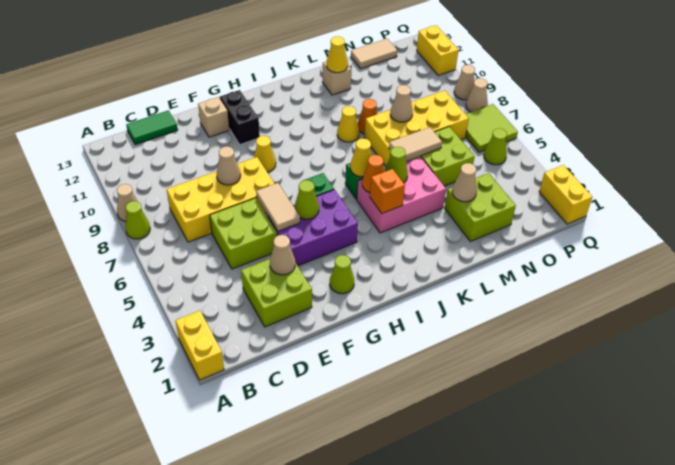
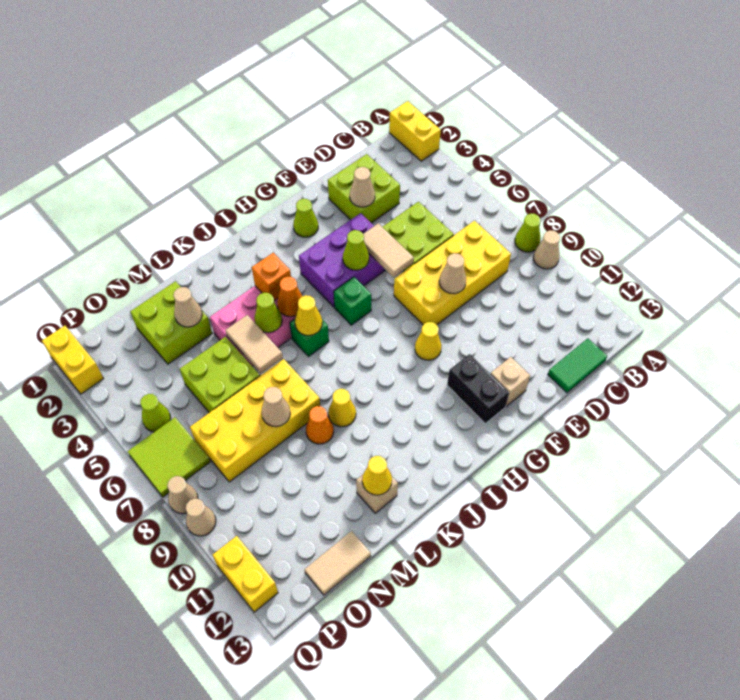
tan 1x2 tile [389,127,442,161] -> tan 1x2 tile turned to [225,315,283,373]

